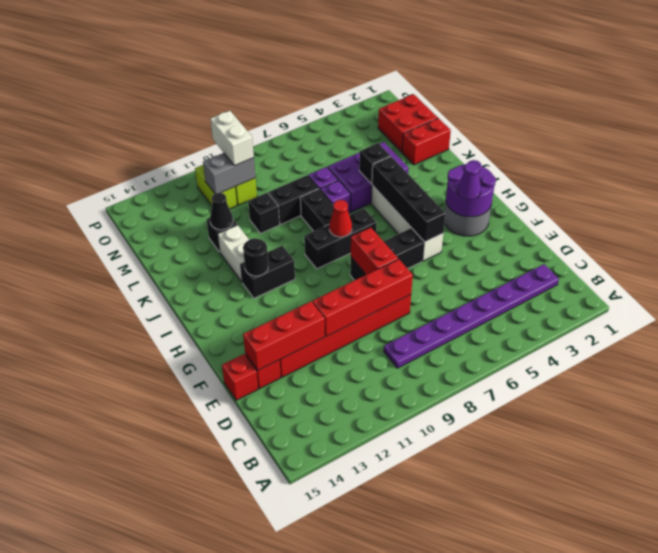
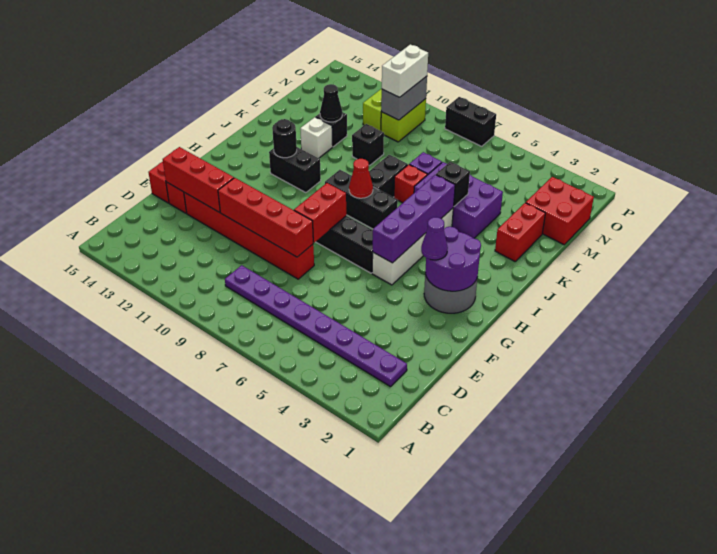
black 1x4 brick [372,157,446,242] -> purple 1x4 brick [373,175,455,263]
white 1x2 brick [218,225,249,283] -> white 1x1 brick [300,117,333,158]
purple 1x1 brick [320,180,351,213] -> red 1x1 brick [394,164,427,203]
red 1x2 brick [402,118,451,165] -> red 1x2 brick turned to [495,203,545,261]
black 1x2 brick [268,175,319,224] -> black 1x2 brick moved to [445,97,496,146]
grey 1x2 brick [203,153,256,193] -> grey 1x2 brick turned to [381,76,427,120]

